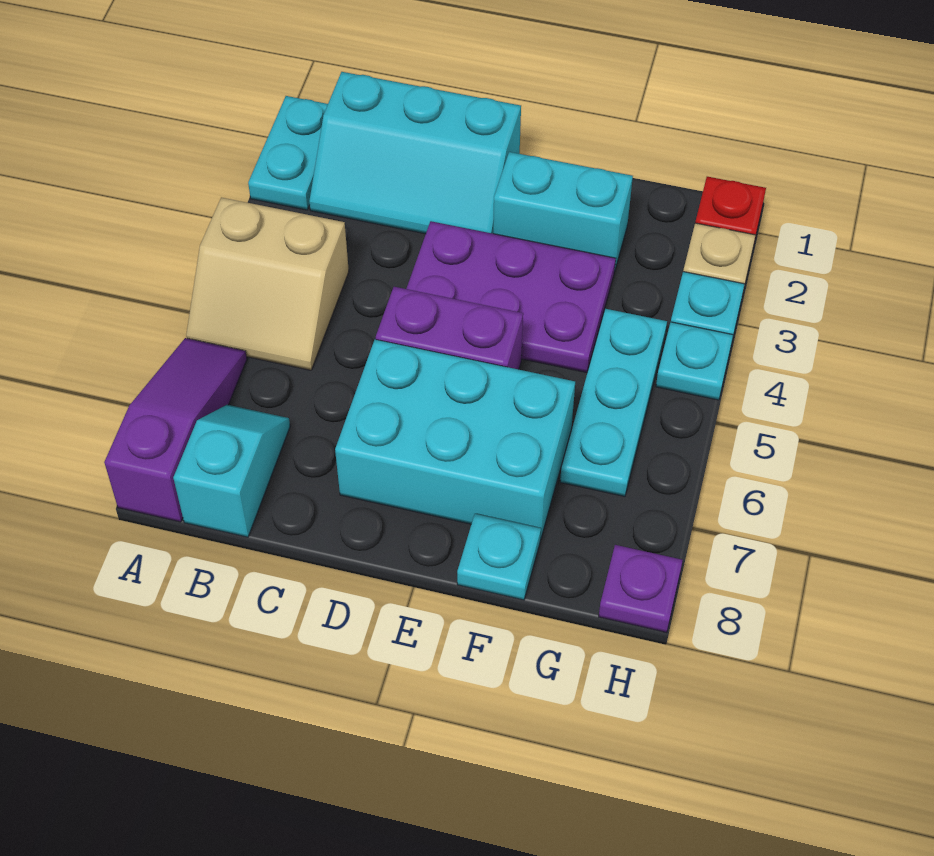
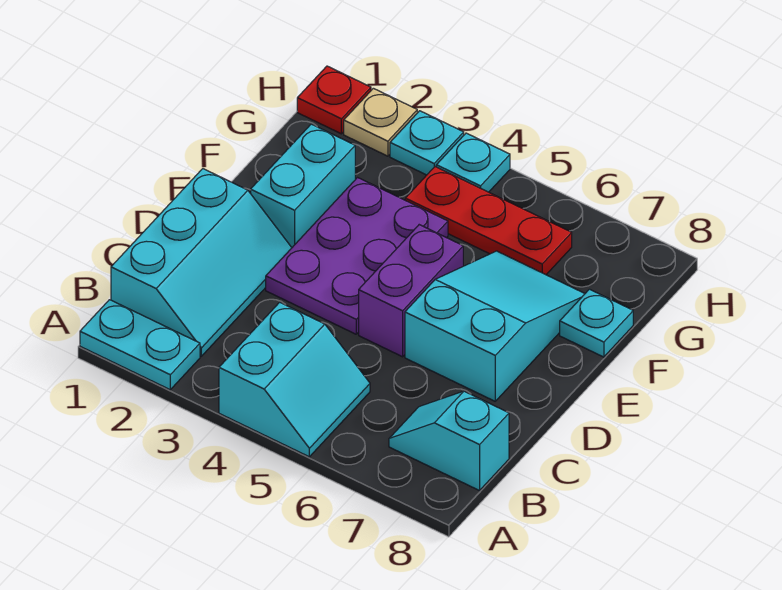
tan 2x2 slope [186,197,349,370] -> cyan 2x2 slope [219,302,370,457]
purple 1x3 slope [104,338,247,522] -> none
cyan 2x3 brick [335,340,575,540] -> cyan 2x3 slope [405,251,585,401]
cyan 1x3 plate [560,309,667,496] -> red 1x3 plate [405,167,572,275]
purple 1x1 plate [599,545,683,633] -> none

